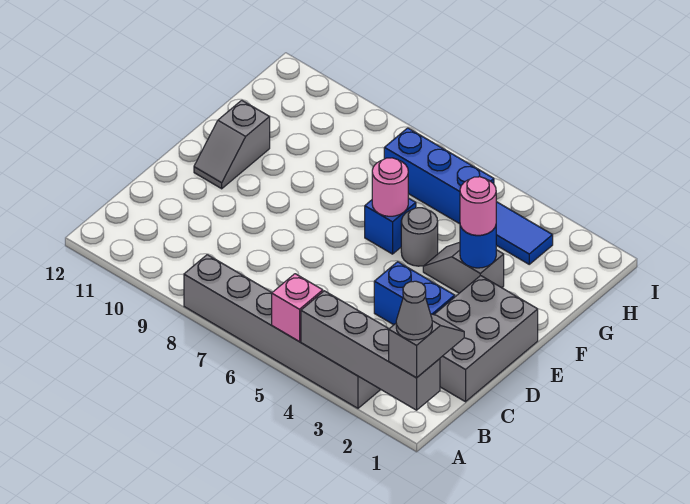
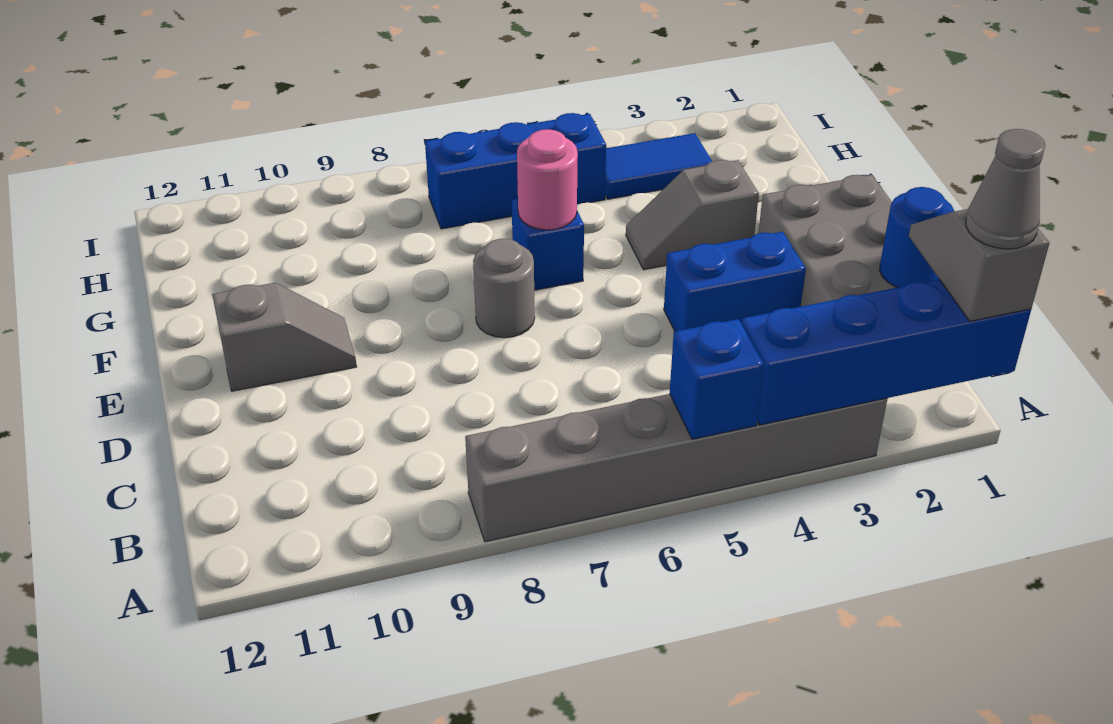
grey 1x4 brick [301,291,440,410] -> blue 1x4 brick [741,279,1031,425]
pink 1x1 brick [272,274,323,341] -> blue 1x1 brick [670,319,764,439]
grey 1x2 slope [194,100,270,189] -> grey 1x2 slope turned to [212,283,357,391]
blue 1x1 round brick [460,226,496,268] -> blue 1x1 round brick moved to [880,187,954,288]
pink 1x1 round brick [460,176,496,235] -> none
grey 1x1 round brick [401,208,438,266] -> grey 1x1 round brick moved to [473,239,535,338]

